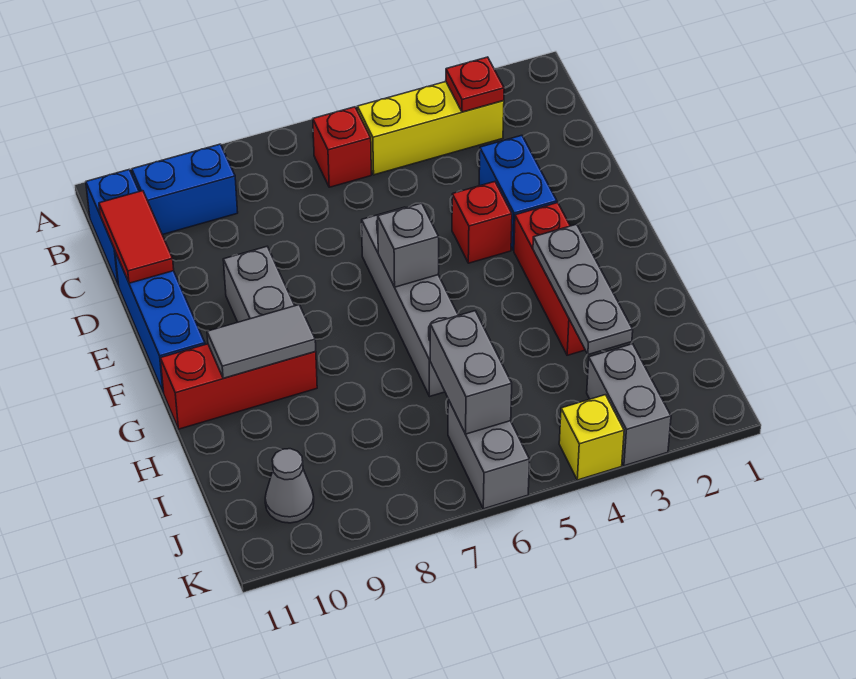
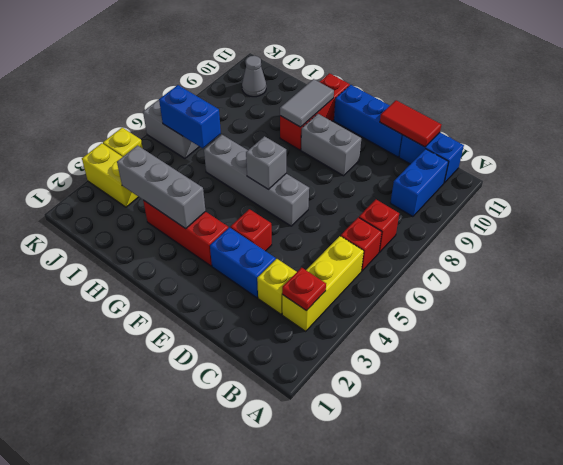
none -> red 1x1 brick [359,200,399,252]
none -> yellow 1x1 brick [257,259,297,314]
grey 1x3 plate [533,224,633,355] -> grey 1x3 brick [117,146,205,229]
grey 1x2 brick [430,311,512,434] -> blue 1x2 brick [159,85,221,148]
grey 1x2 brick [587,344,671,466] -> yellow 1x2 brick [82,143,138,207]

